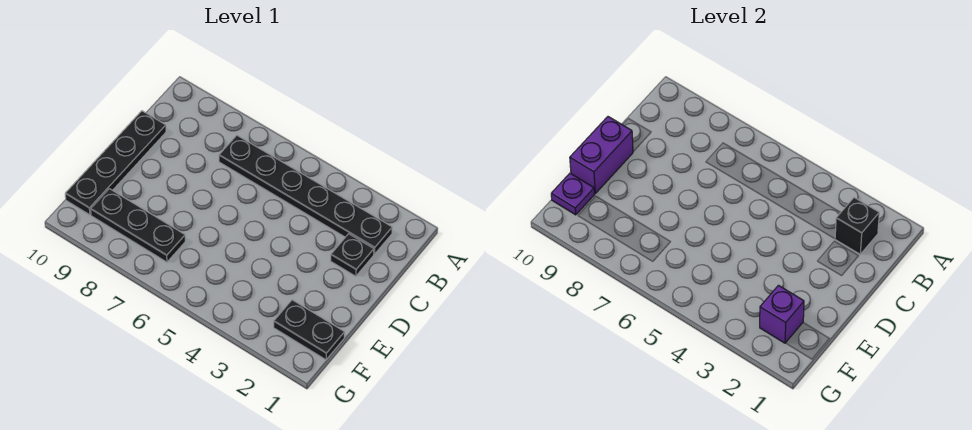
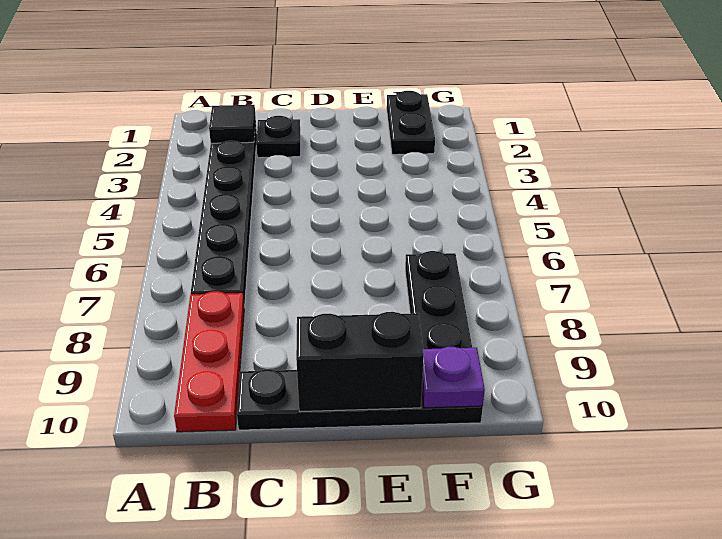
black 1x1 brick [835,198,879,254] -> black 1x1 tile [209,105,256,143]
none -> red 1x3 plate [174,291,244,432]
purple 1x2 brick [570,117,633,193] -> black 1x2 brick [296,312,424,412]
purple 1x1 brick [760,285,804,343] -> none

